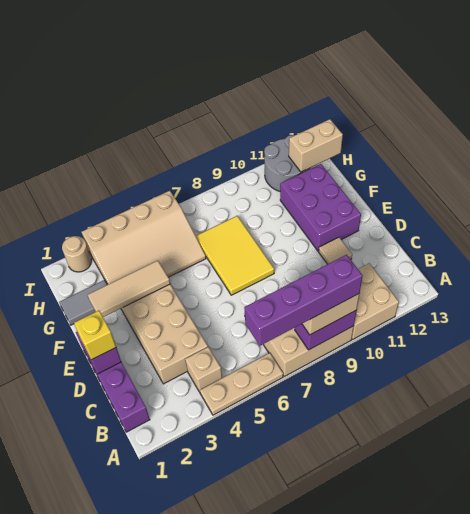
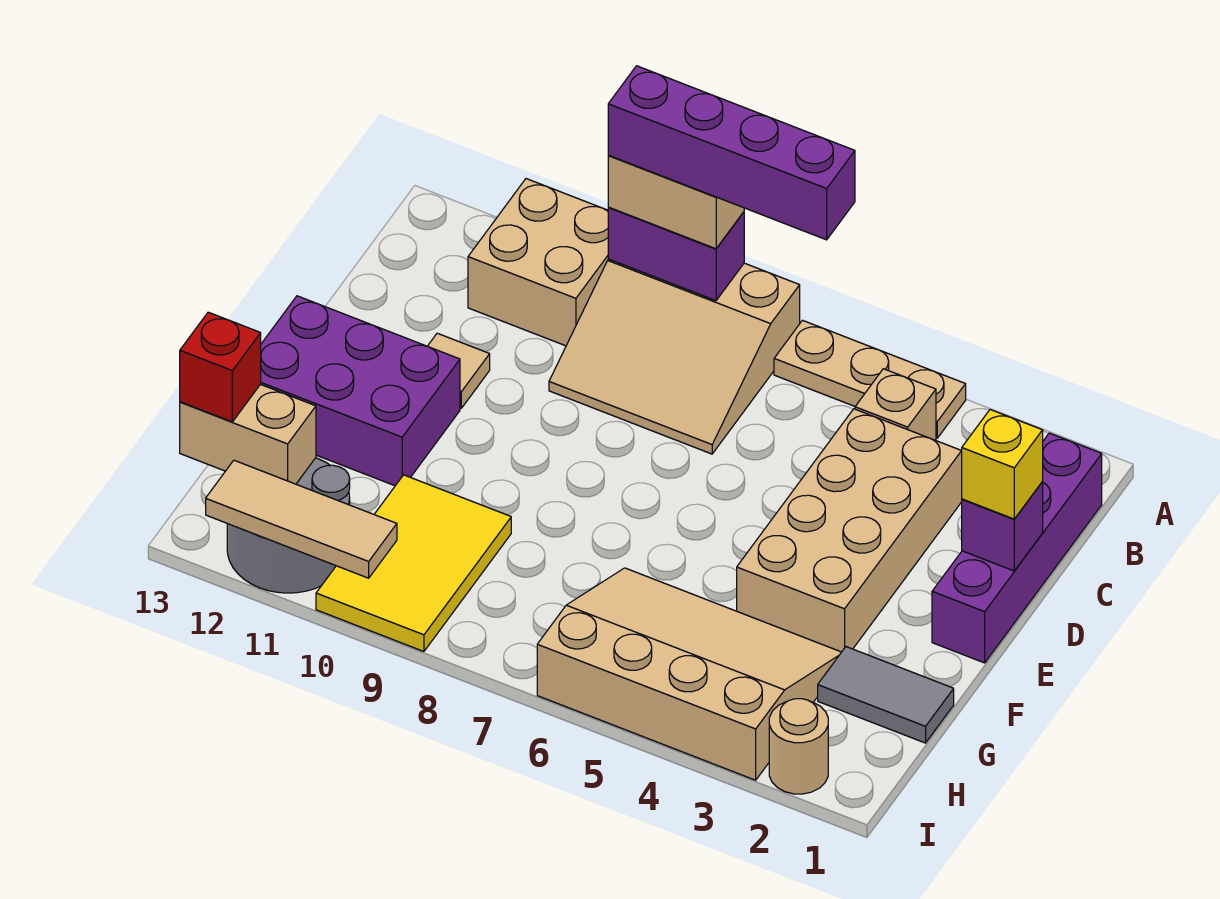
yellow 2x3 tile [196,216,274,295] -> yellow 2x3 tile moved to [316,475,511,652]
purple 2x3 brick [280,164,361,251] -> purple 2x3 brick turned to [261,296,460,486]
tan 1x3 tile [88,261,170,317] -> tan 1x3 tile moved to [206,460,397,578]
none -> red 1x1 brick [180,312,261,422]

